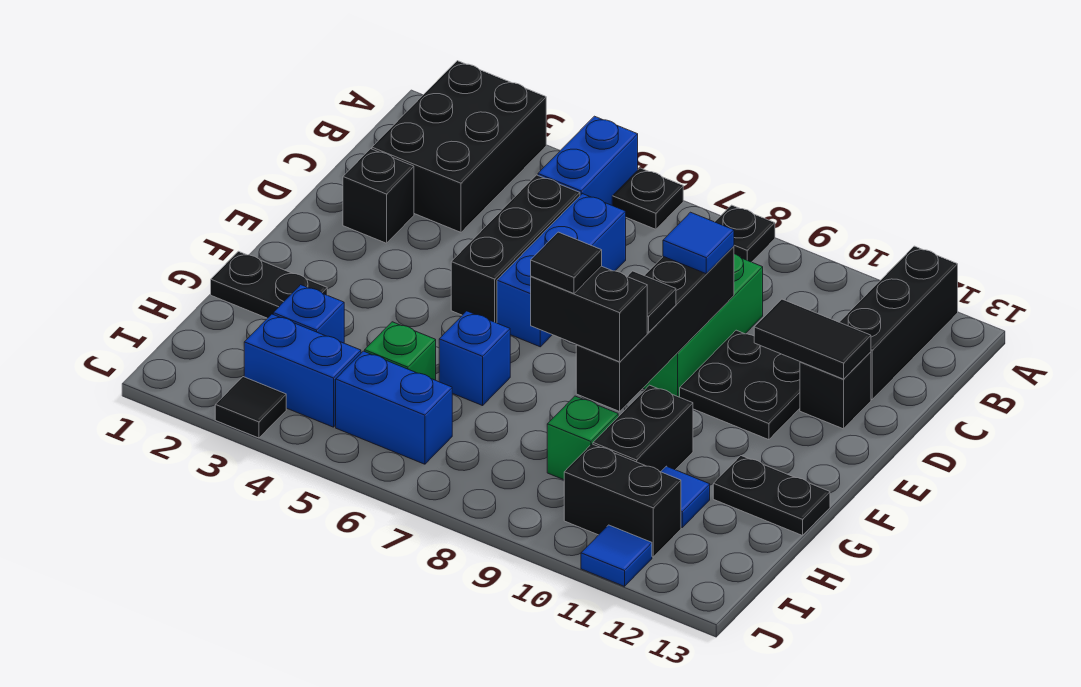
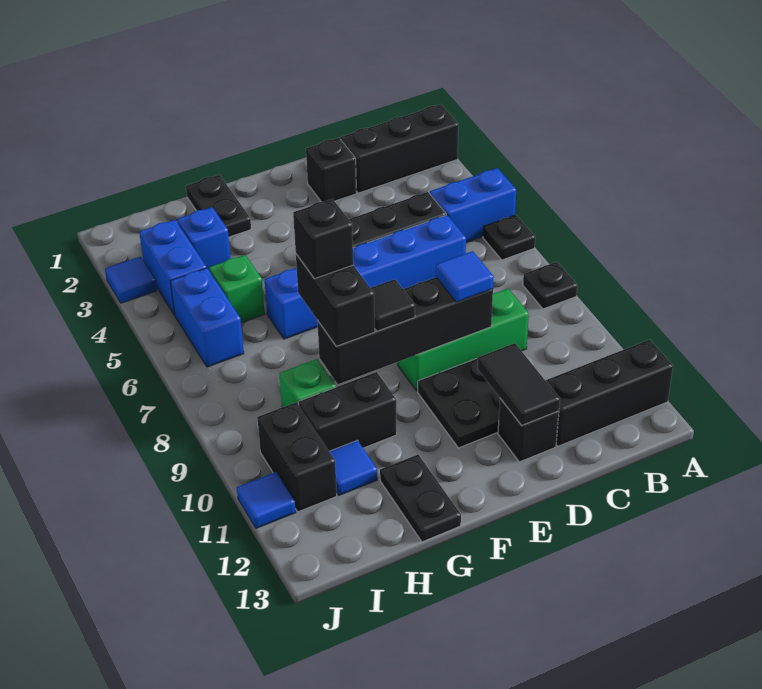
black 2x3 brick [372,61,546,232] -> black 1x3 brick [341,104,458,193]
black 1x1 tile [531,232,602,293] -> black 1x1 brick [293,199,353,279]
black 1x1 tile [215,377,286,438] -> blue 1x1 tile [105,256,157,303]

